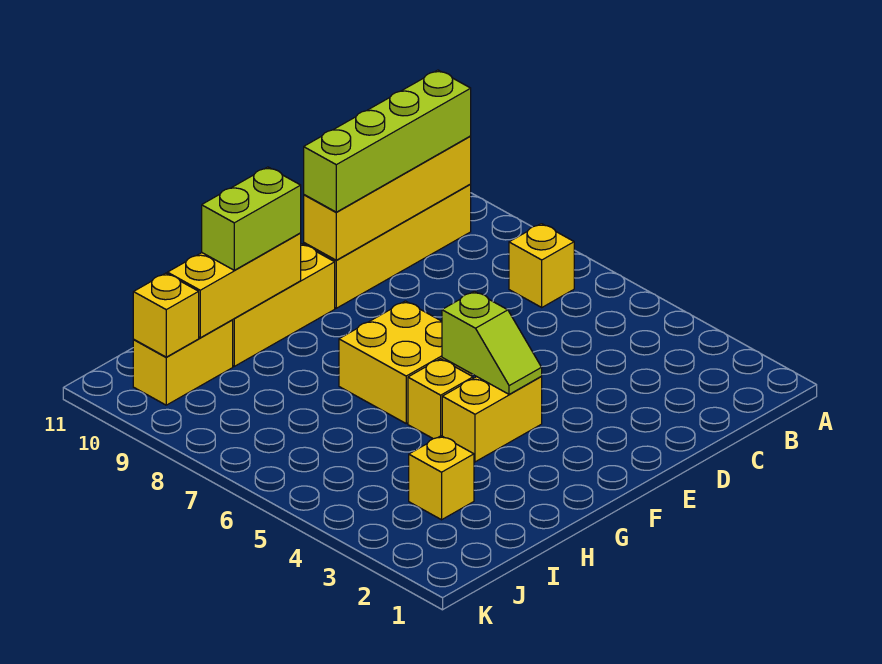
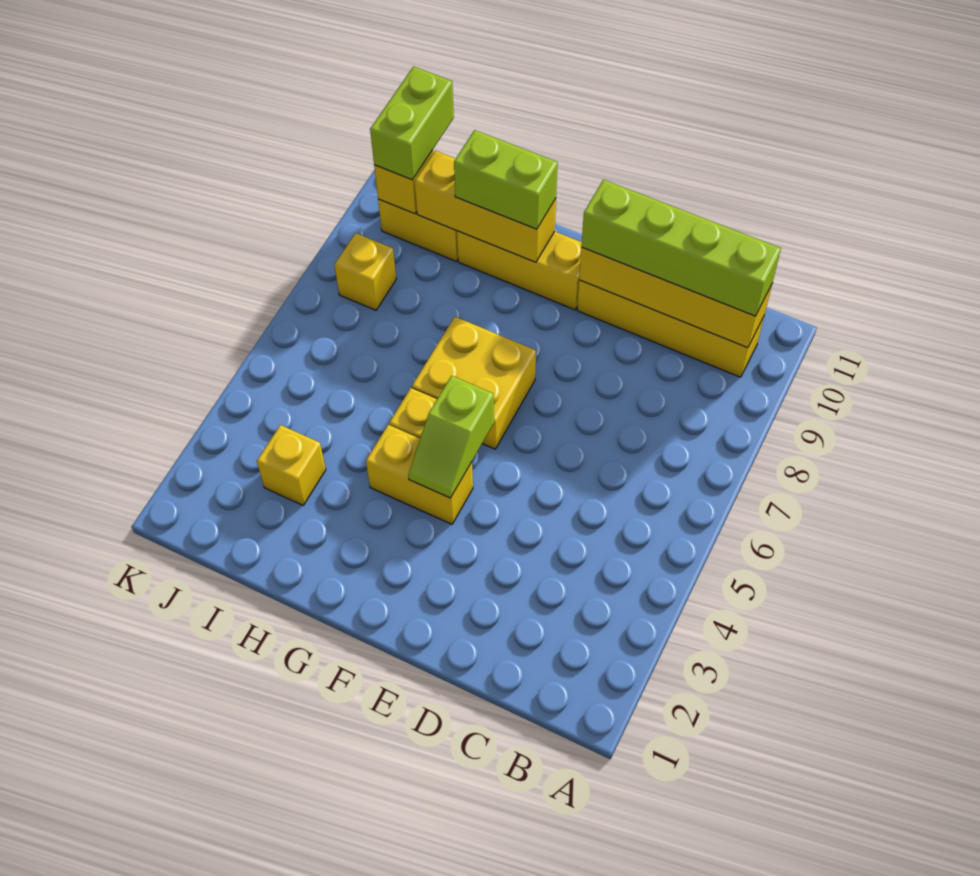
yellow 1x1 brick [509,224,574,307] -> yellow 1x1 brick moved to [334,233,396,310]
none -> lime 1x2 brick [370,67,454,180]

